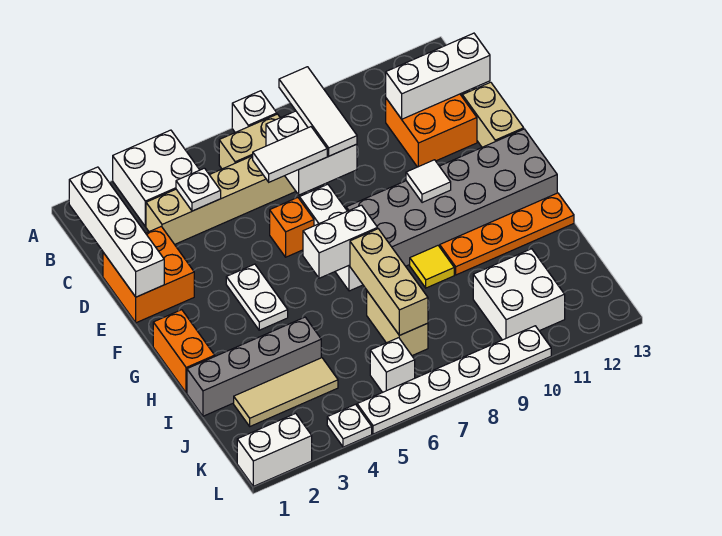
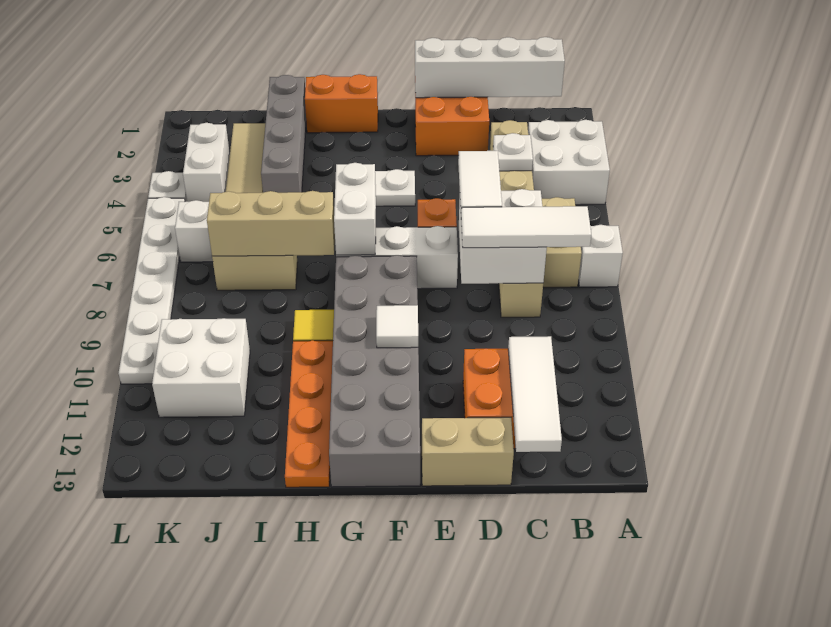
white 1x3 brick [386,33,490,119] -> white 1x3 tile [508,336,562,452]
white 1x2 brick [237,413,312,486] -> white 1x2 brick moved to [183,123,230,202]

